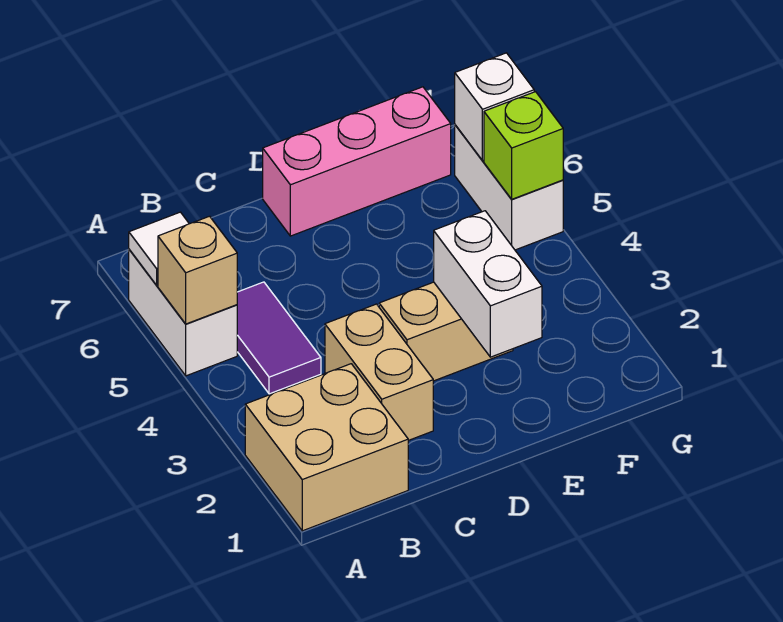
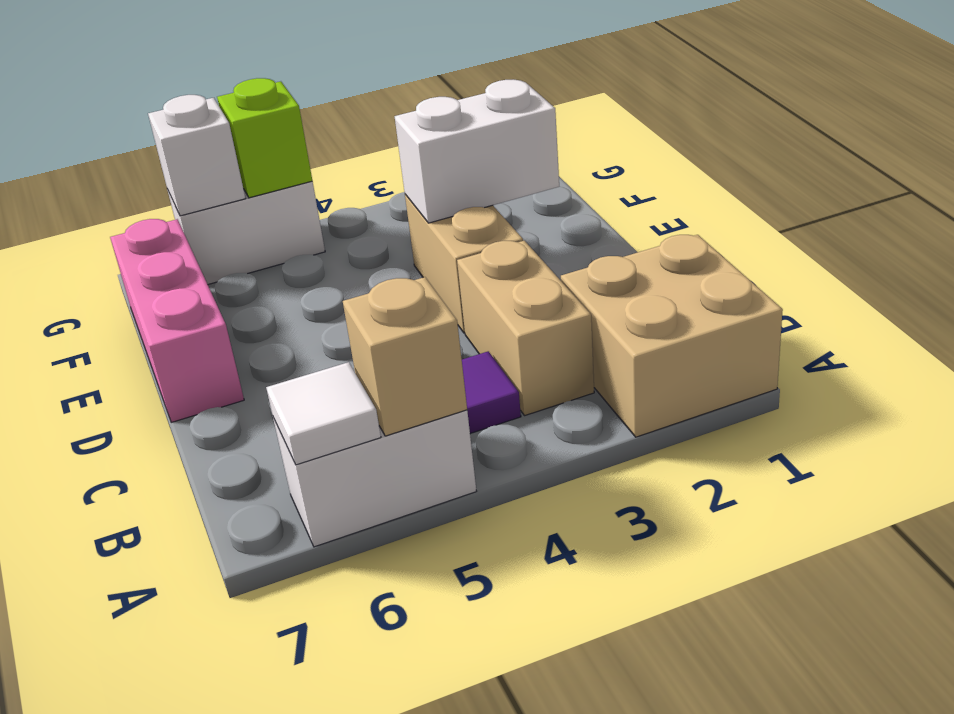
tan 1x2 brick [325,304,433,440] -> tan 1x2 brick turned to [457,241,594,416]

